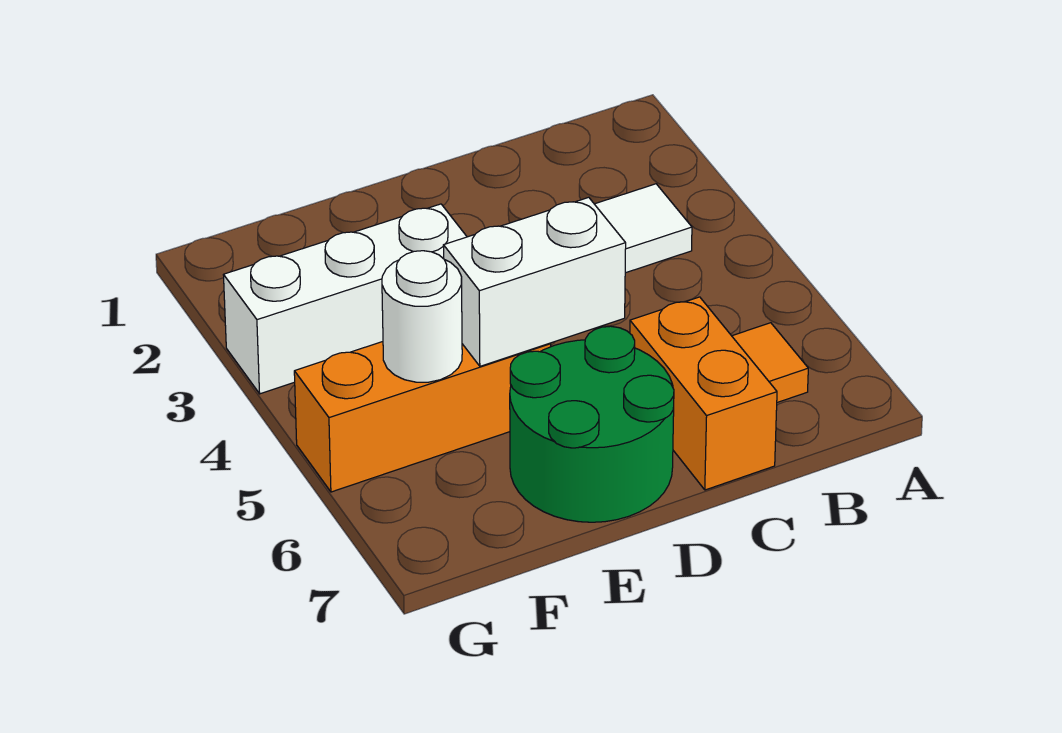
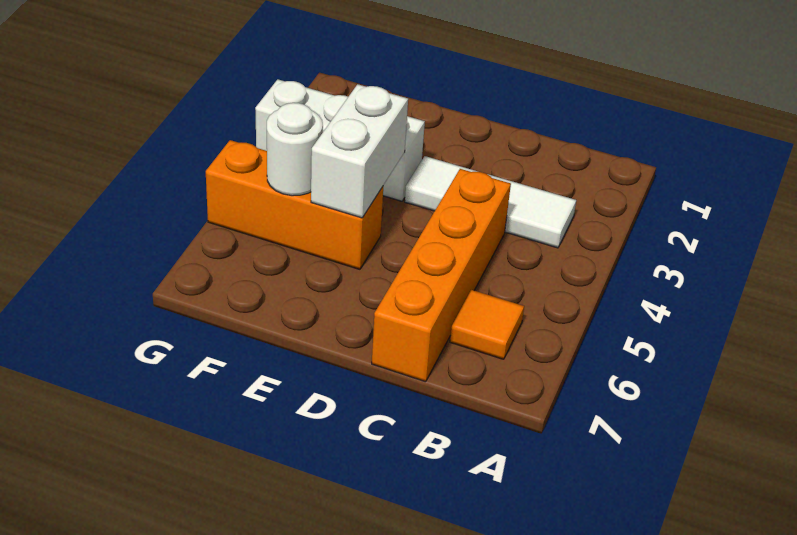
orange 1x2 brick [630,297,777,490] -> orange 1x4 brick [372,169,511,382]
white 1x2 brick [443,197,626,366] -> white 1x2 brick turned to [311,84,408,218]
green 2x2 round brick [510,326,674,522] -> none

